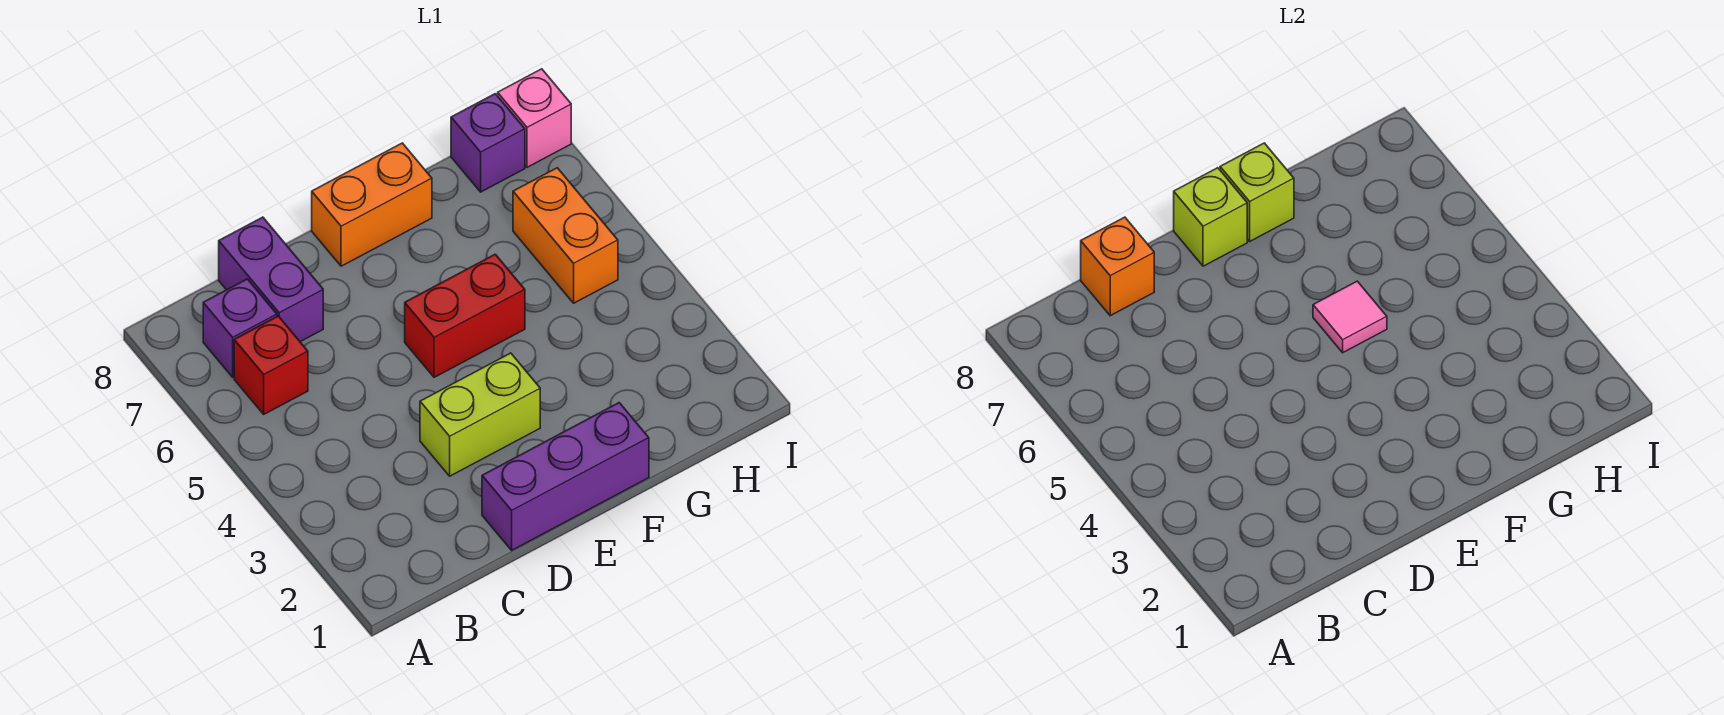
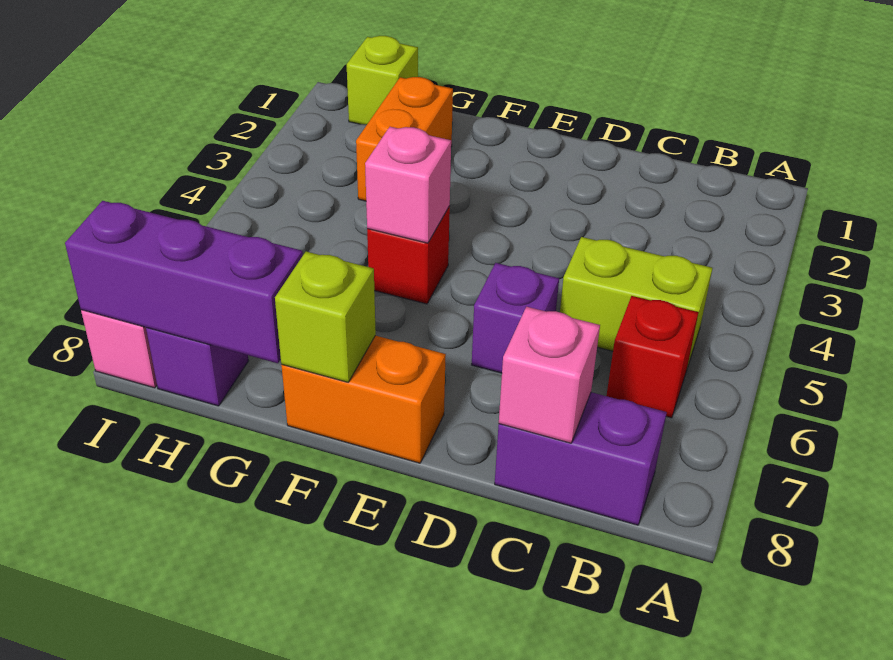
purple 1x1 brick [203,279,277,377] -> purple 1x1 brick moved to [472,263,559,373]
purple 1x2 brick [219,217,323,342] -> purple 1x2 brick turned to [495,392,667,525]
orange 1x1 brick [1081,217,1154,316] -> pink 1x1 brick [499,307,600,443]
purple 1x3 brick [482,403,649,550] -> purple 1x3 brick moved to [65,201,303,363]
lime 1x2 brick [420,353,540,476] -> lime 1x2 brick moved to [560,237,712,368]
red 1x2 brick [405,254,525,377] -> red 1x1 brick [367,206,450,304]
lime 1x1 brick [1174,168,1247,266] -> lime 1x1 brick moved to [347,36,418,124]
pink 1x1 tile [1313,281,1387,353] -> pink 1x1 brick [365,127,451,243]
orange 1x2 brick [513,168,618,303] -> orange 1x2 brick moved to [356,77,453,201]

